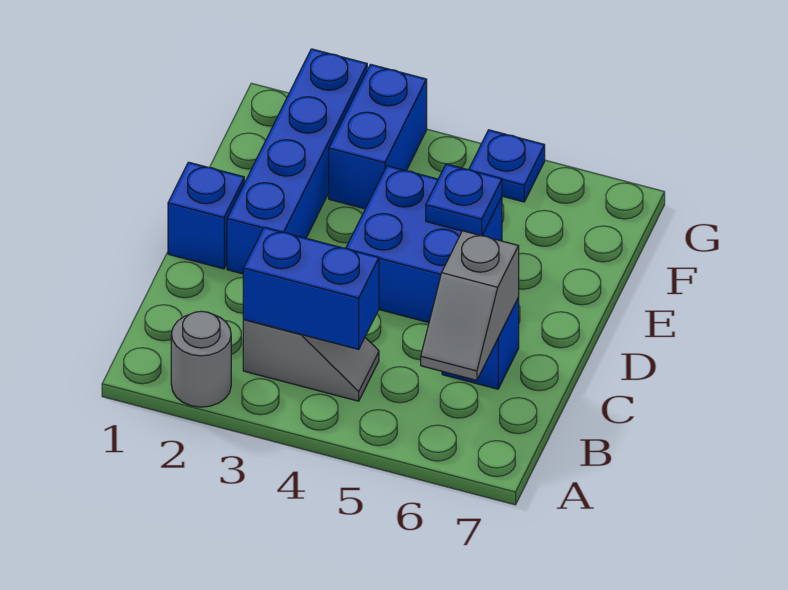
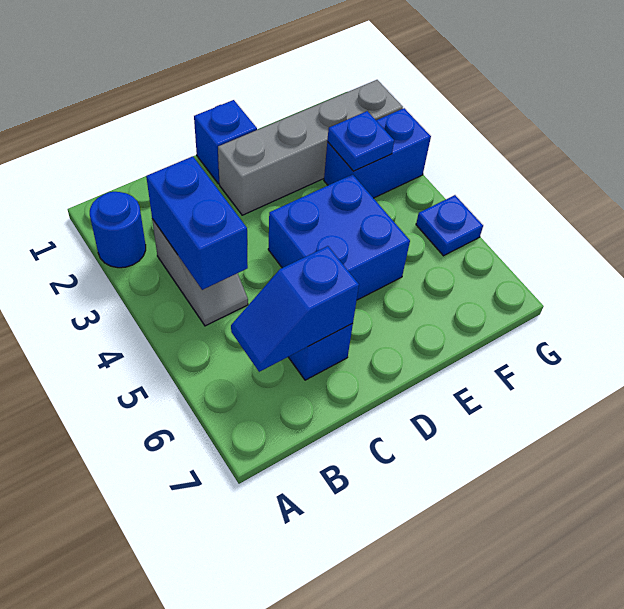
grey 1x1 round brick [171,311,231,407] -> blue 1x1 round brick [90,192,146,268]
grey 1x2 slope [421,231,519,380] -> blue 1x2 slope [231,246,359,372]
blue 1x4 brick [227,49,367,274] -> grey 1x4 brick [218,80,403,215]
blue 1x1 plate [426,164,502,236] -> blue 1x1 plate moved to [327,111,394,171]

